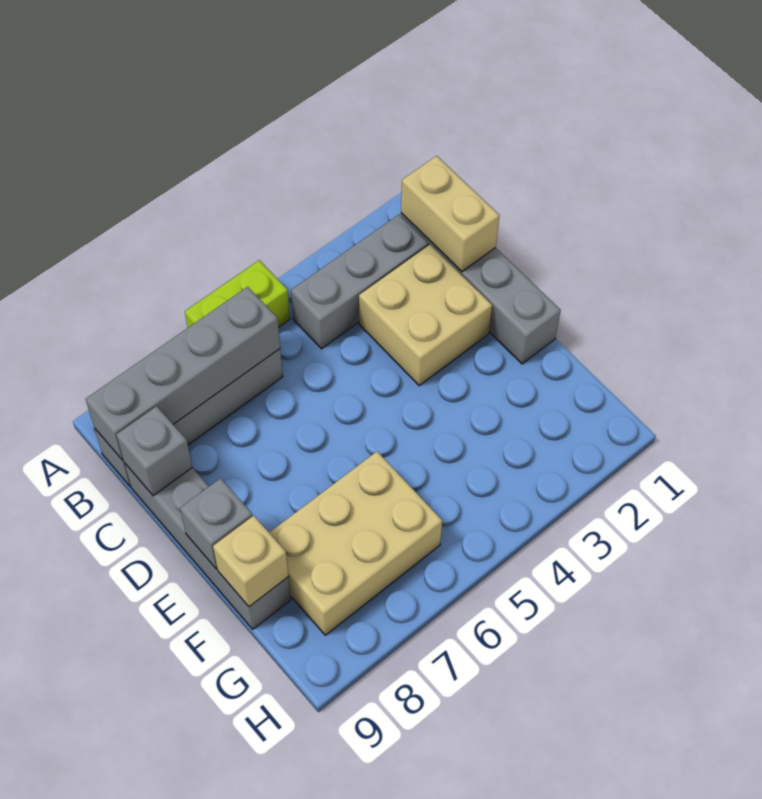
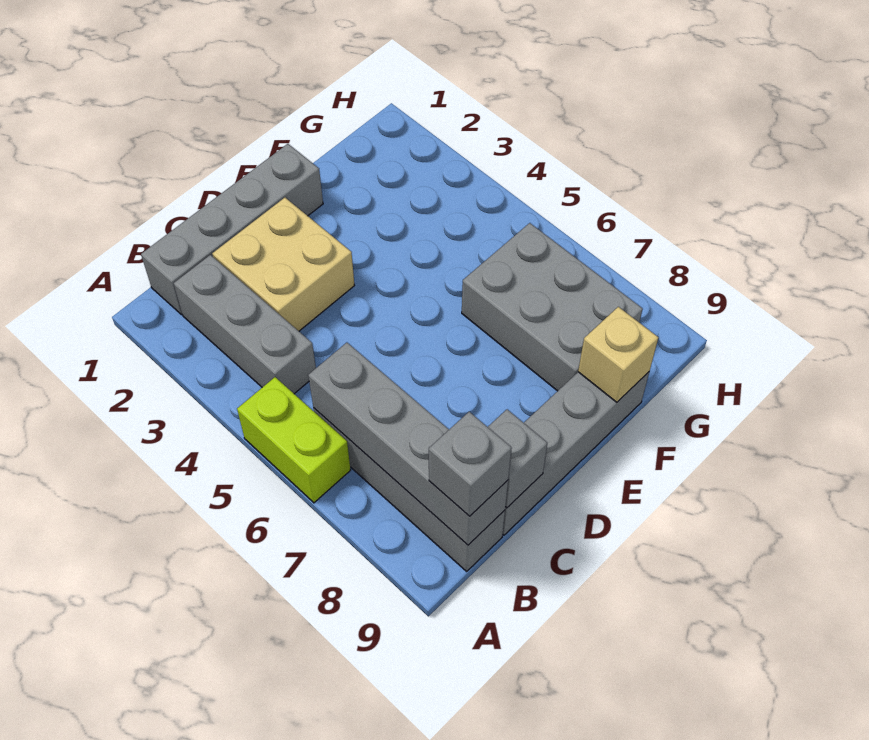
tan 1x2 brick [401,156,500,272] -> none
grey 1x1 brick [180,478,252,569] -> grey 1x1 brick moved to [429,412,512,516]
tan 2x3 brick [269,452,442,635] -> grey 2x3 brick [462,223,643,391]

